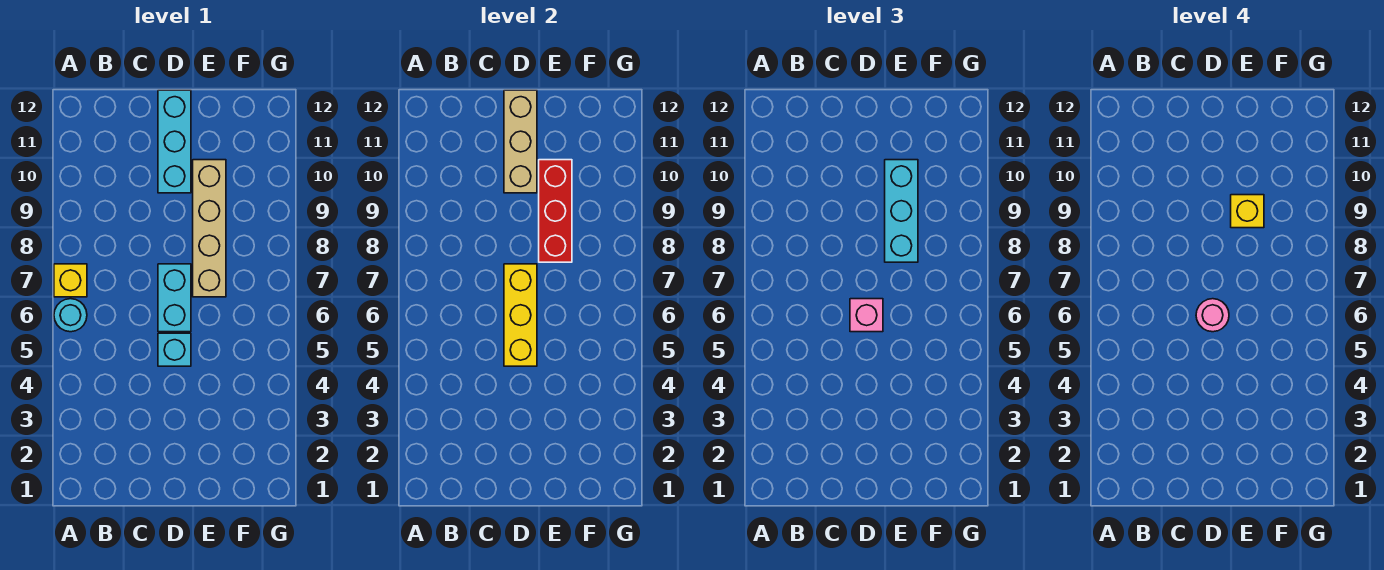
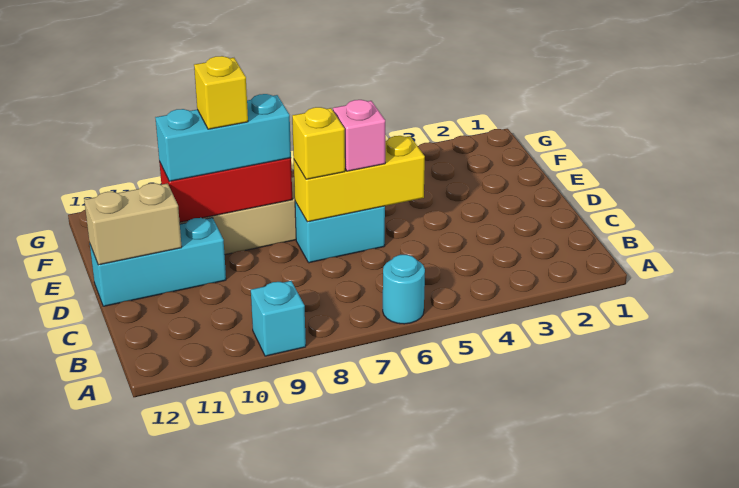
yellow 1x1 brick [54,264,87,297] -> yellow 1x1 brick moved to [292,107,345,179]
cyan 1x1 brick [158,333,191,366] -> cyan 1x1 brick moved to [251,281,306,356]
pink 1x1 round brick [1196,299,1229,332] -> none
tan 1x3 brick [504,90,537,193] -> tan 1x2 brick [84,183,182,265]

